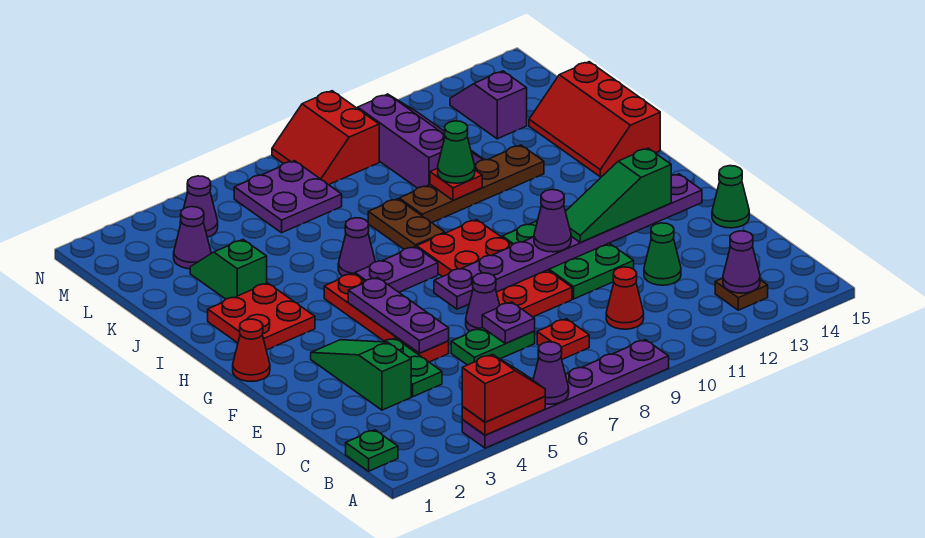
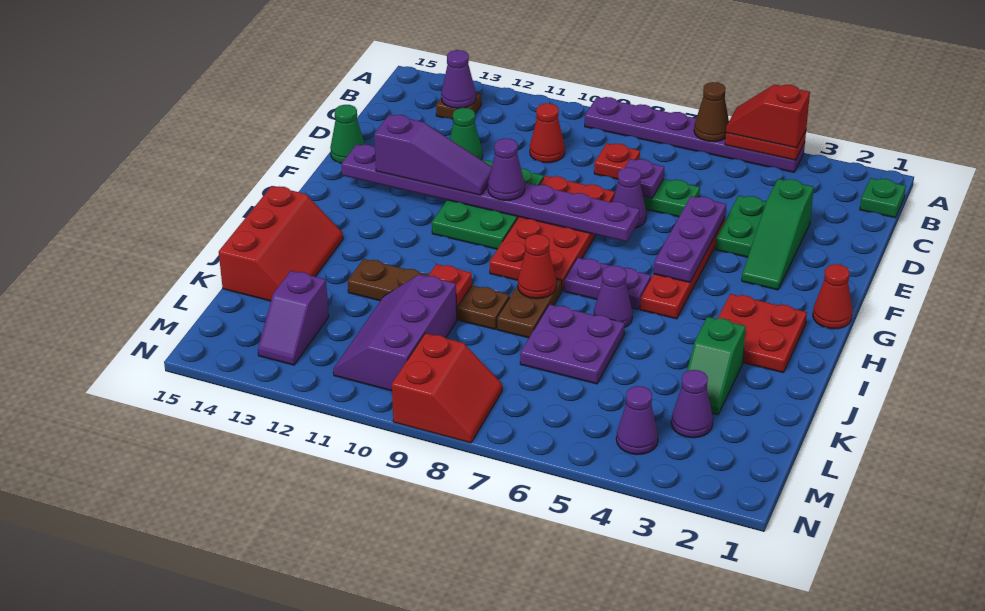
purple 1x1 cone [533,342,569,404] -> brown 1x1 cone [694,82,729,142]
green 1x3 slope [565,148,671,243] -> purple 1x3 slope [374,114,492,195]
none -> red 1x1 cone [518,234,556,299]
green 1x1 cone [438,121,475,183] -> none
purple 2x2 plate [234,161,342,233] -> purple 2x2 plate moved to [520,304,625,384]

